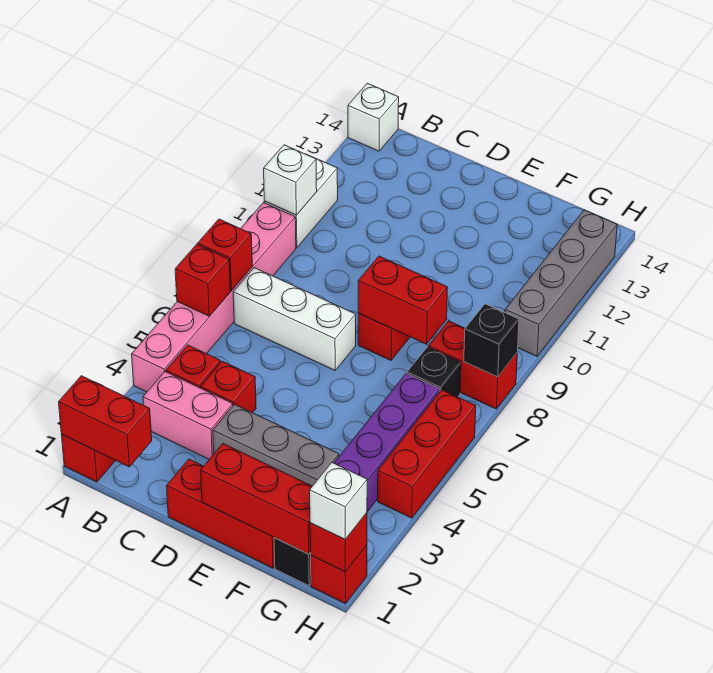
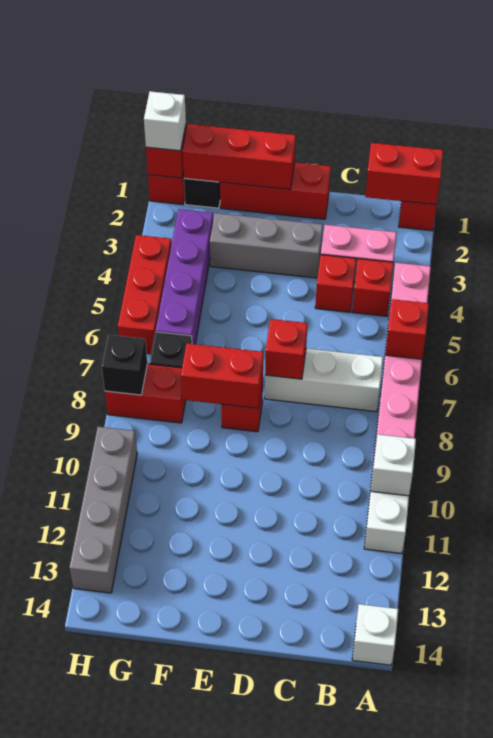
red 1x1 brick [198,219,252,291] -> red 1x1 brick moved to [265,319,307,379]

